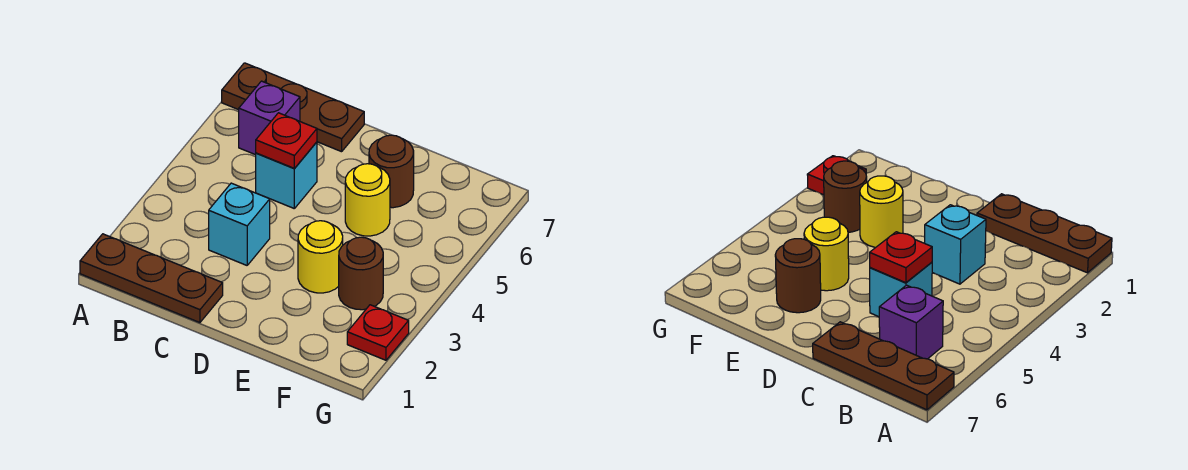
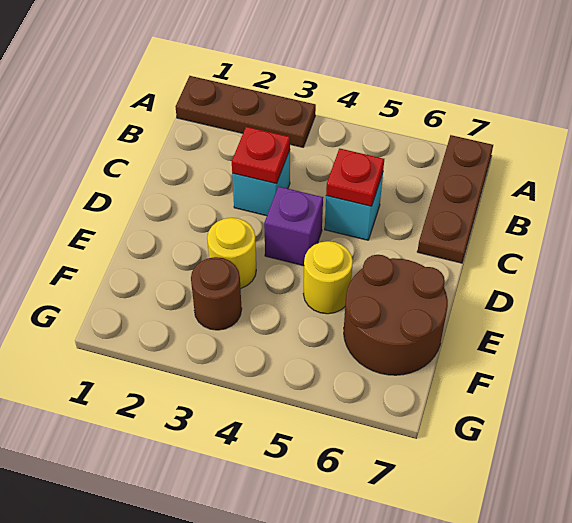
brown 1x3 plate [80,234,223,323] -> brown 1x3 plate turned to [176,76,316,147]
purple 1x1 brick [239,81,300,155] -> purple 1x1 brick moved to [264,187,323,266]
brown 1x1 round brick [369,135,414,208] -> brown 2x2 round brick [344,255,448,375]
red 1x1 plate [347,305,409,360] -> red 1x1 plate moved to [232,127,290,184]

